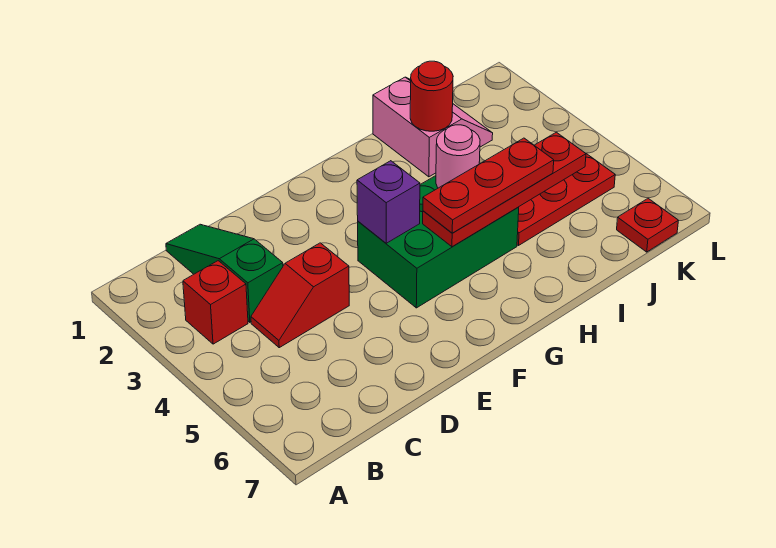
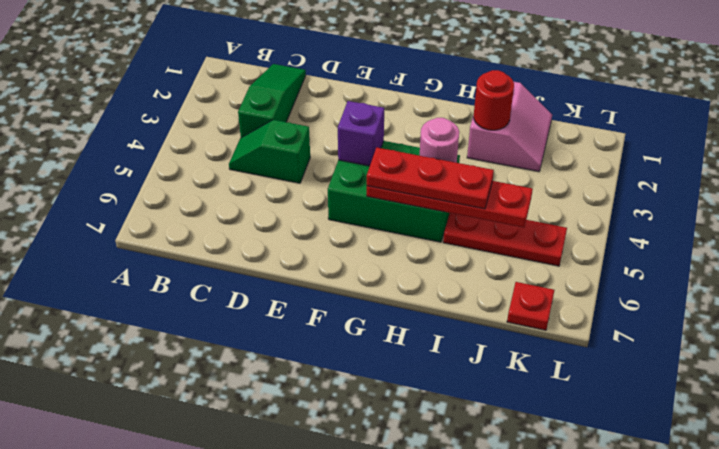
red 1x1 brick [183,261,248,344] -> none
red 1x2 slope [251,243,349,348] -> green 1x2 slope [229,120,310,183]

